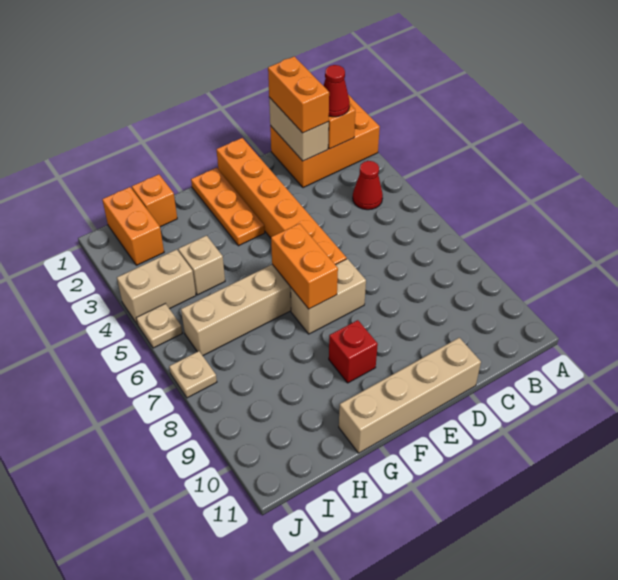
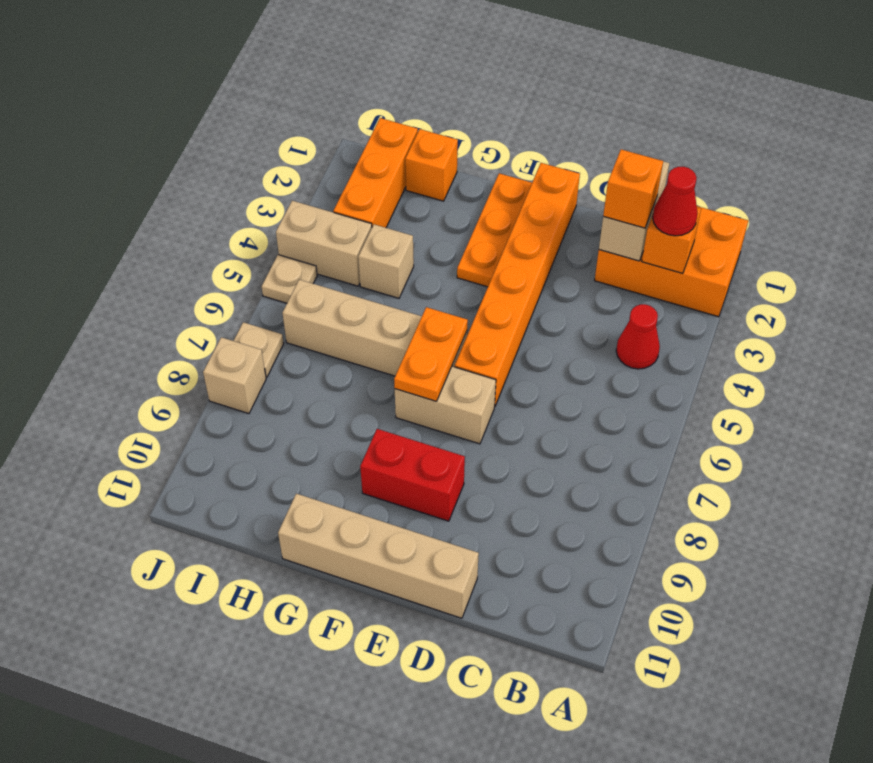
orange 1x2 brick [268,56,329,133] -> orange 1x1 brick [603,149,663,228]
orange 1x2 brick [271,224,338,309] -> orange 1x2 plate [394,307,468,401]
red 1x1 brick [329,320,378,383] -> red 1x2 brick [360,429,465,521]
orange 1x2 brick [102,187,164,265] -> orange 1x3 brick [333,118,418,228]
none -> tan 1x1 brick [203,337,266,414]

